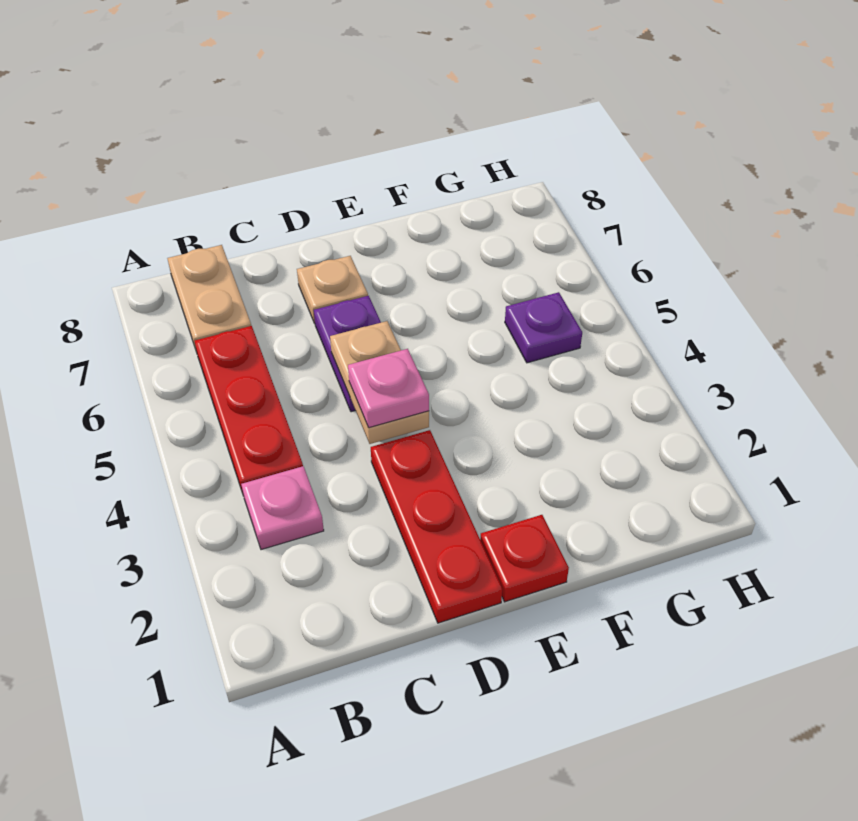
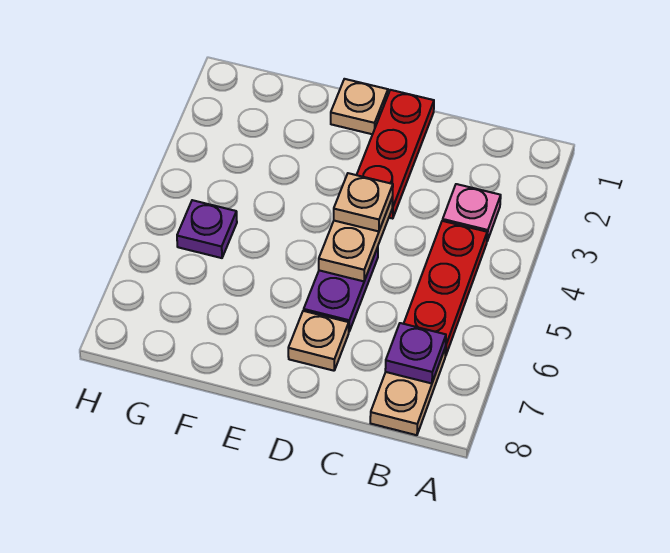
none -> purple 1x1 plate [385,323,446,384]
pink 1x1 plate [348,349,429,428] -> tan 1x1 plate [334,173,393,231]
red 1x1 plate [480,515,569,602] -> tan 1x1 plate [331,79,388,134]

